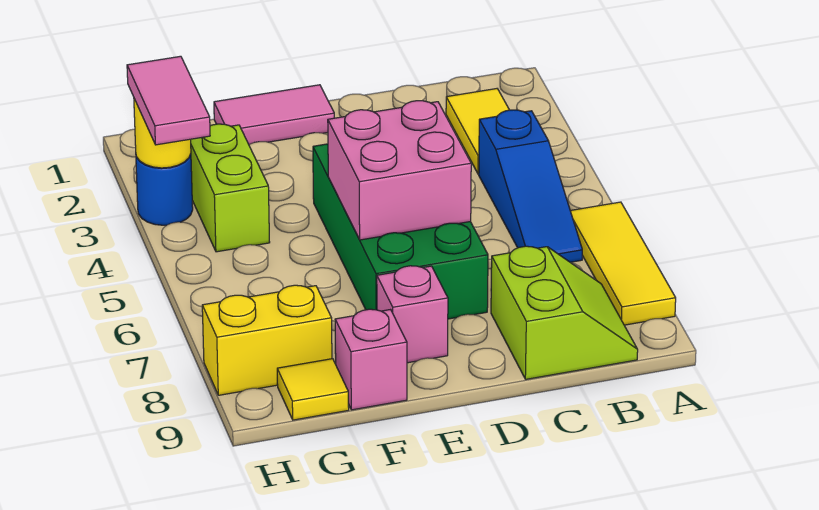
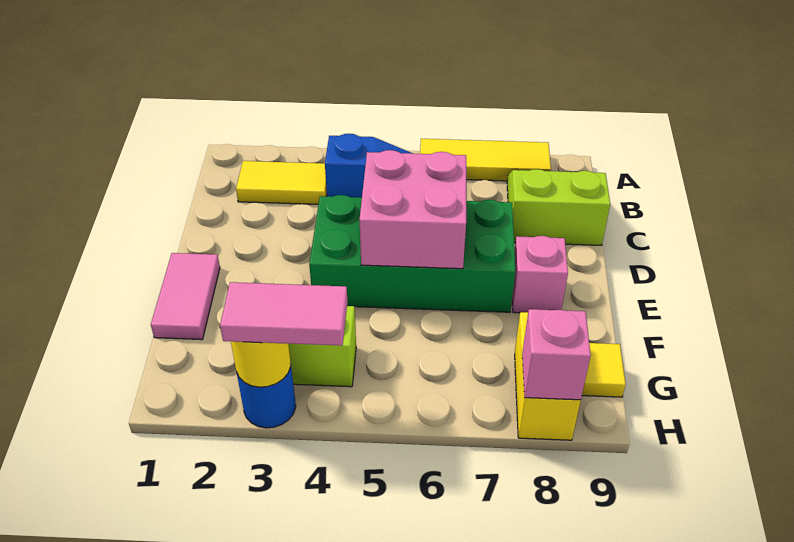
pink 1x1 brick [335,309,407,410] -> pink 1x1 brick moved to [522,309,591,400]

